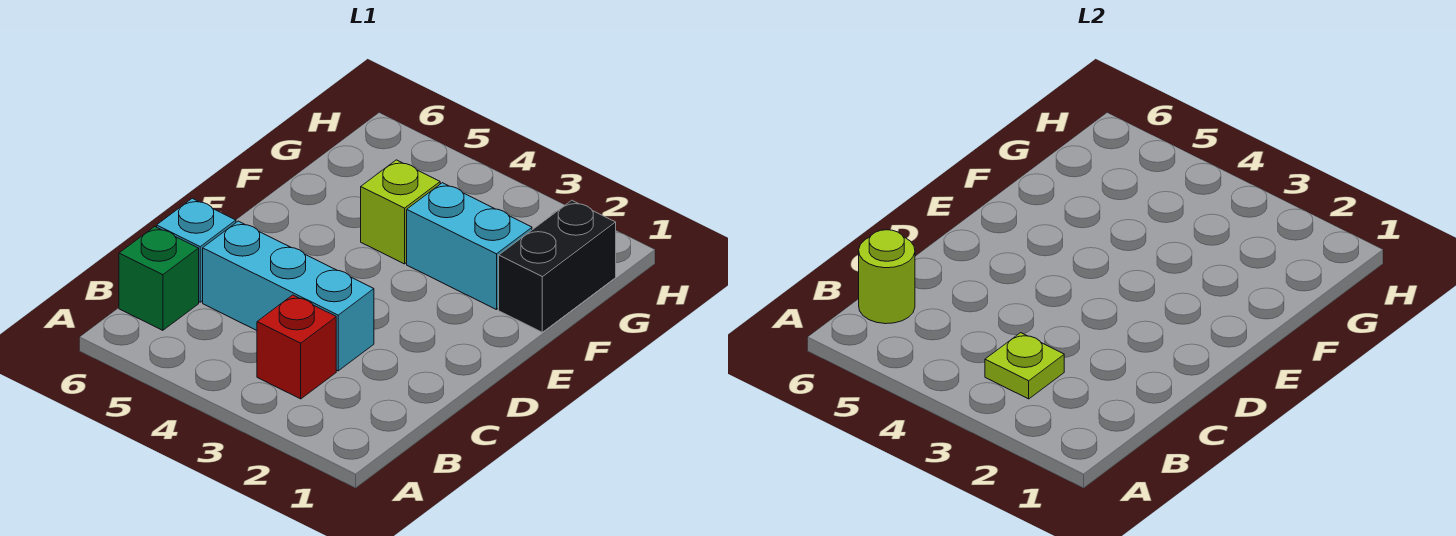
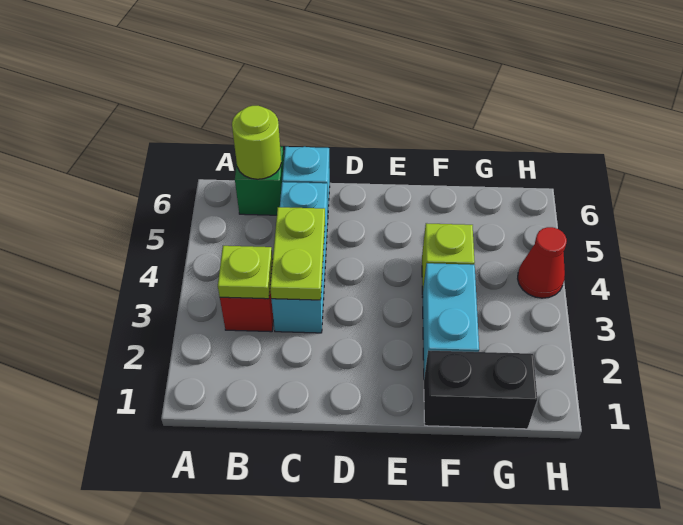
none -> lime 1x2 plate [270,207,325,300]
none -> red 1x1 cone [518,227,567,298]

